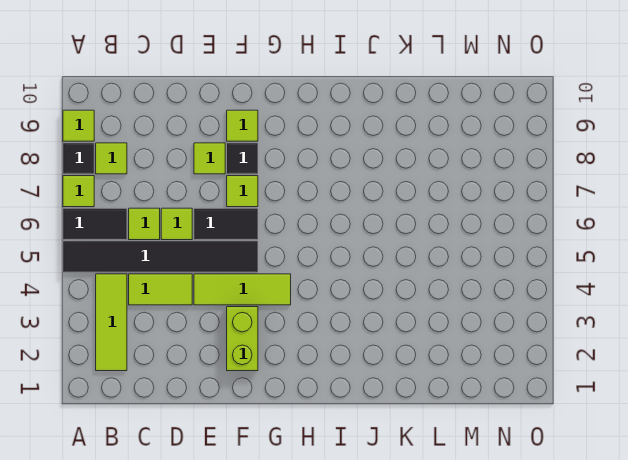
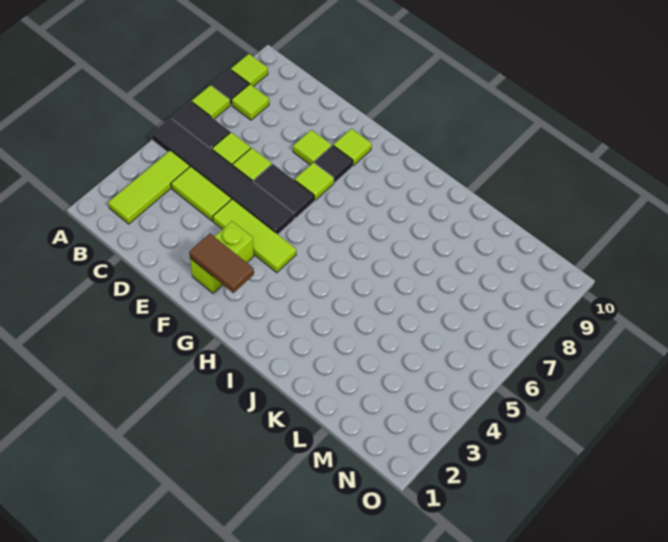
none -> brown 1x2 tile [189,234,254,293]

